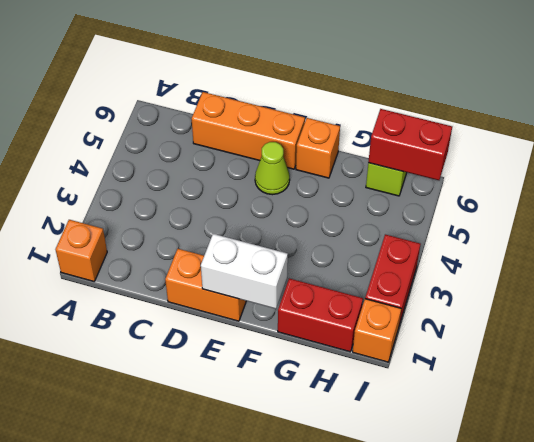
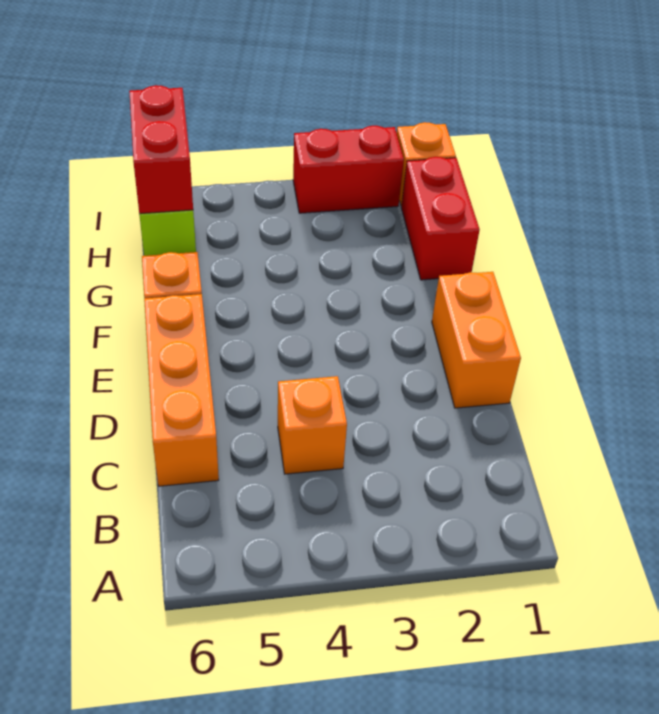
orange 1x1 brick [56,220,107,281] -> orange 1x1 brick moved to [278,376,347,474]
white 1x2 brick [201,234,288,309] -> none
lime 1x1 cone [255,142,290,195] -> none

